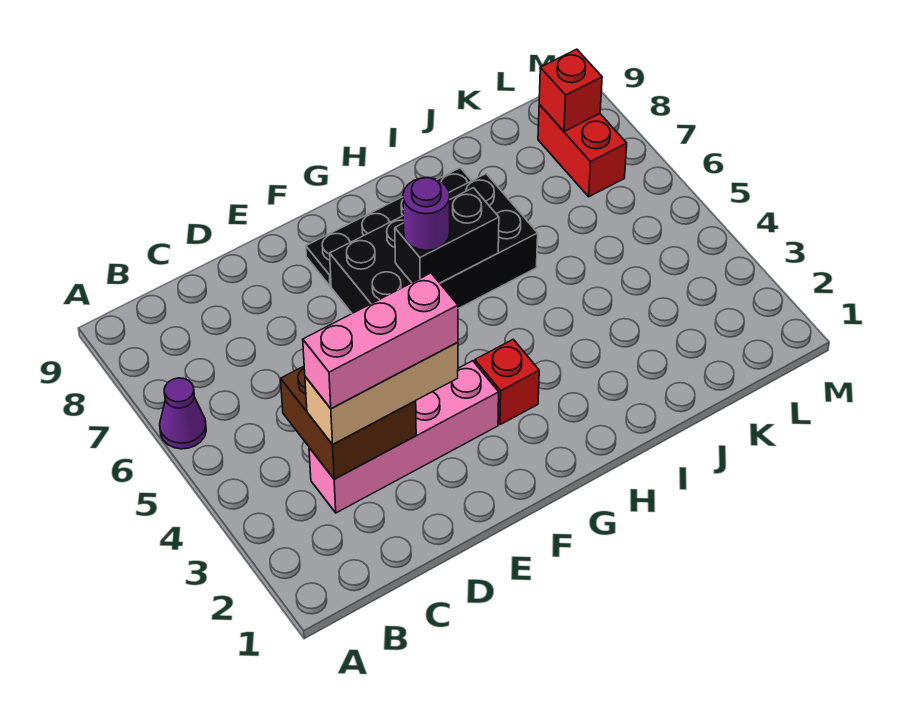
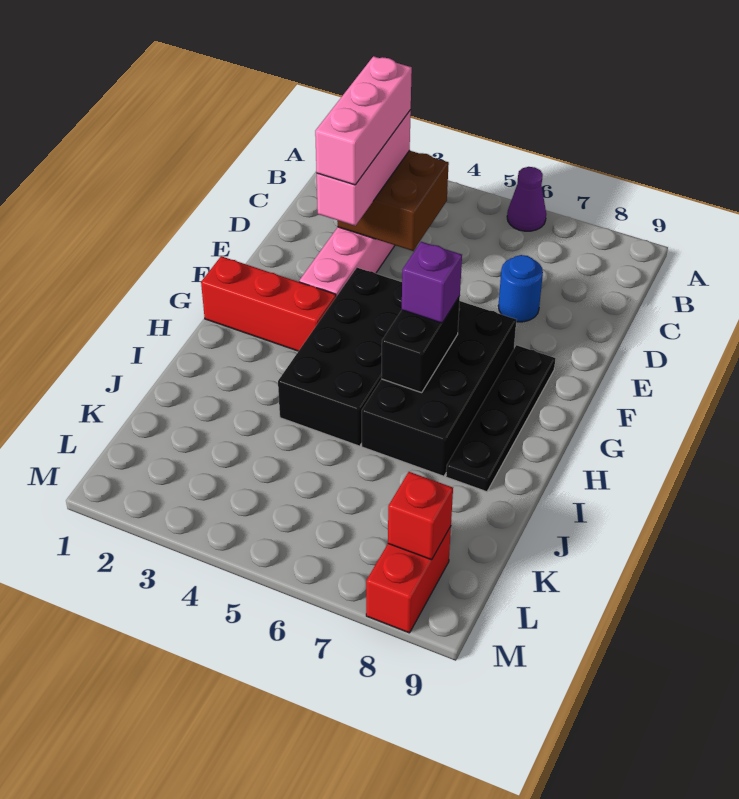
tan 1x3 brick [305,342,458,445] -> pink 1x3 brick [317,110,411,226]
none -> blue 1x1 round brick [498,255,543,322]
none -> black 2x4 brick [278,268,402,446]
red 1x1 brick [475,339,539,425] -> red 1x3 brick [201,256,336,351]
purple 1x1 round brick [403,178,450,250] -> purple 1x1 brick [402,242,462,323]
red 1x2 brick [538,105,627,197] -> red 1x2 brick turned to [366,526,451,633]

